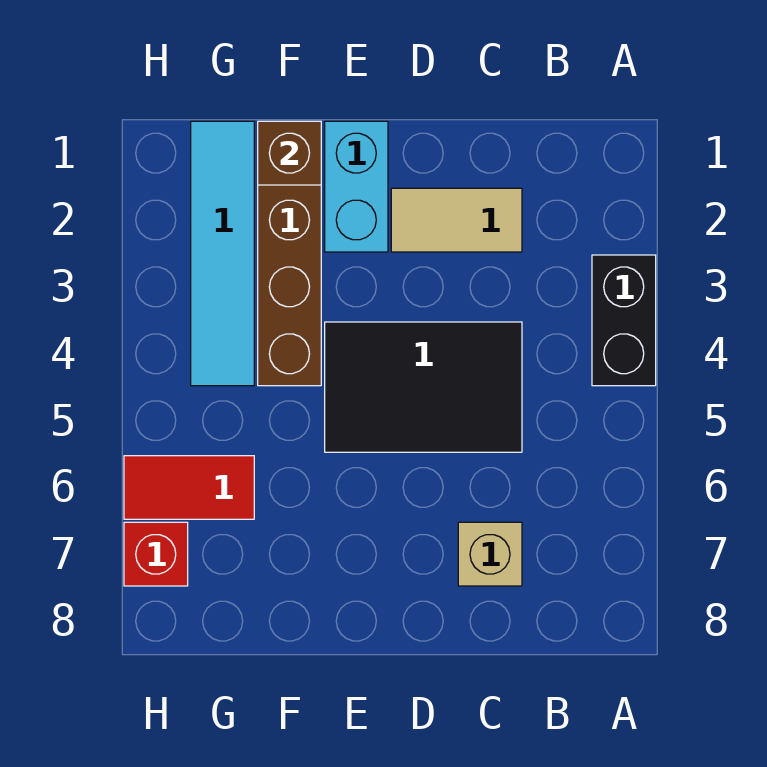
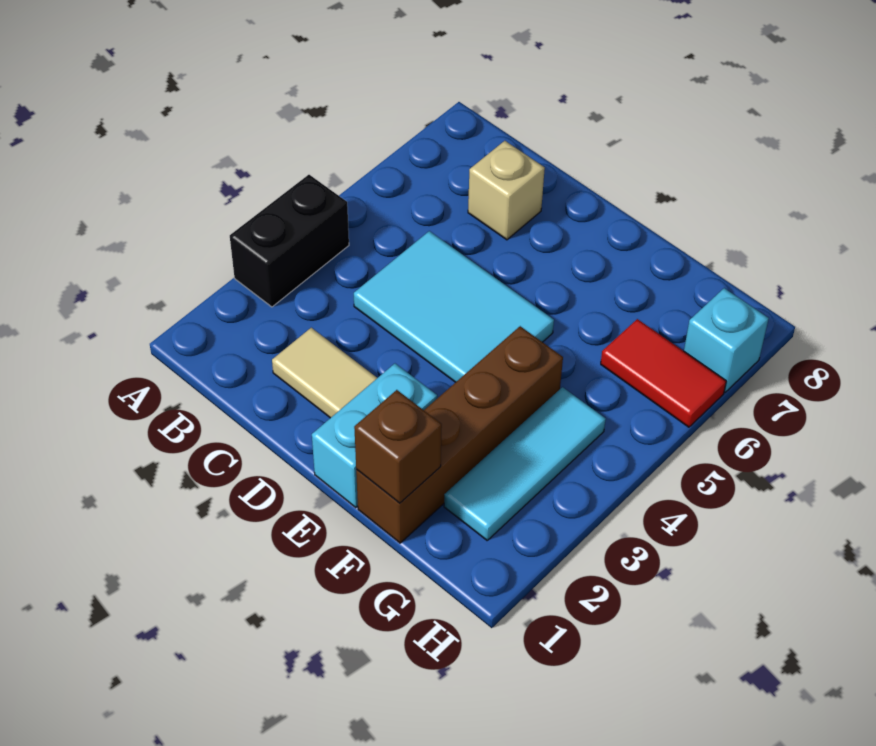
black 2x3 tile [325,322,522,452] -> cyan 2x3 tile [354,231,554,382]
cyan 1x4 tile [191,121,254,386] -> cyan 1x3 tile [444,387,606,540]
red 1x1 brick [124,522,188,586] -> cyan 1x1 brick [684,288,769,392]

